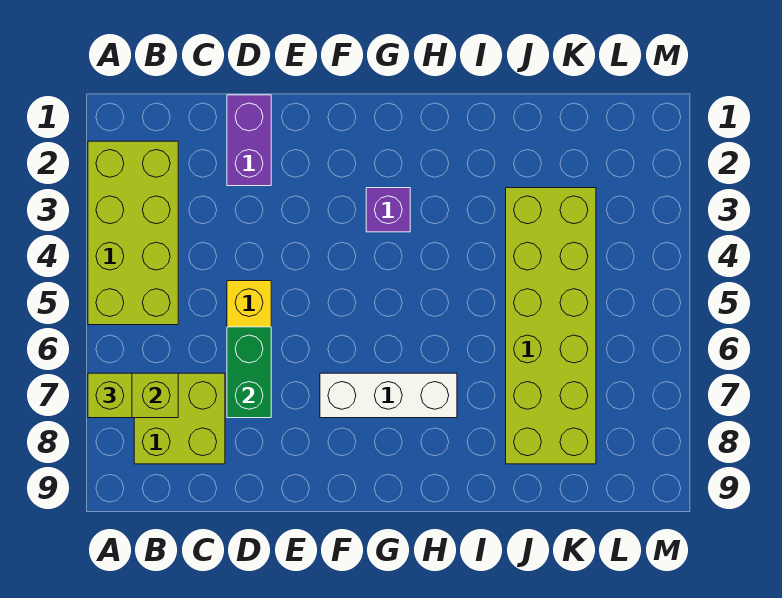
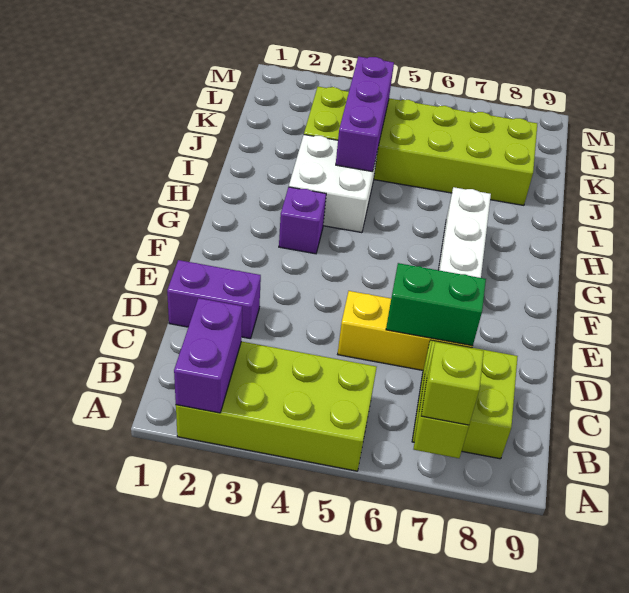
none -> purple 1x2 brick [174,298,242,413]
none -> white 2x2 brick [289,135,378,233]
none -> purple 1x3 brick [336,56,394,172]

